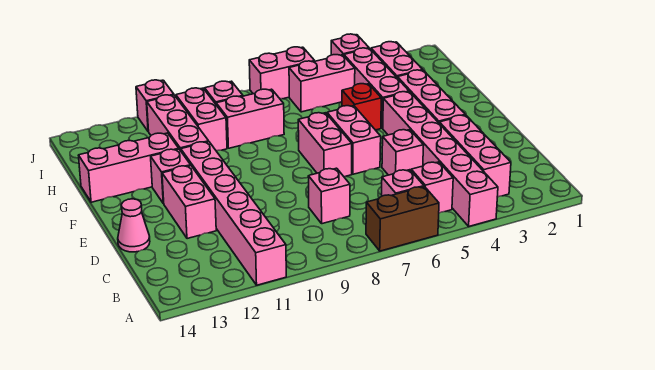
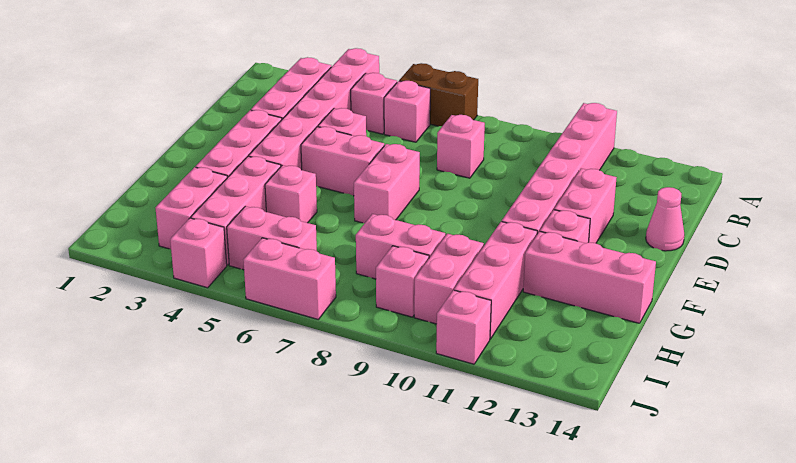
pink 1x2 brick [327,106,381,174] -> pink 1x2 brick turned to [301,127,384,196]
red 1x1 brick [342,84,381,130] -> pink 1x1 brick [265,165,317,223]

